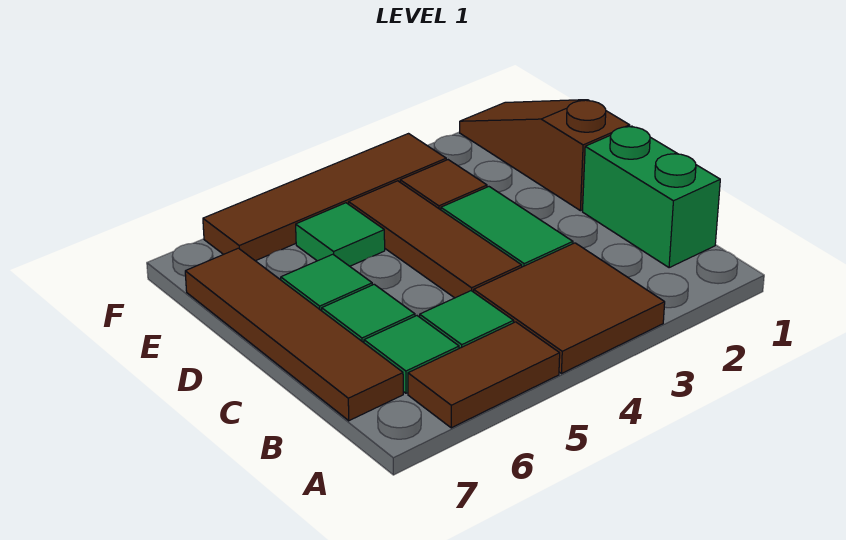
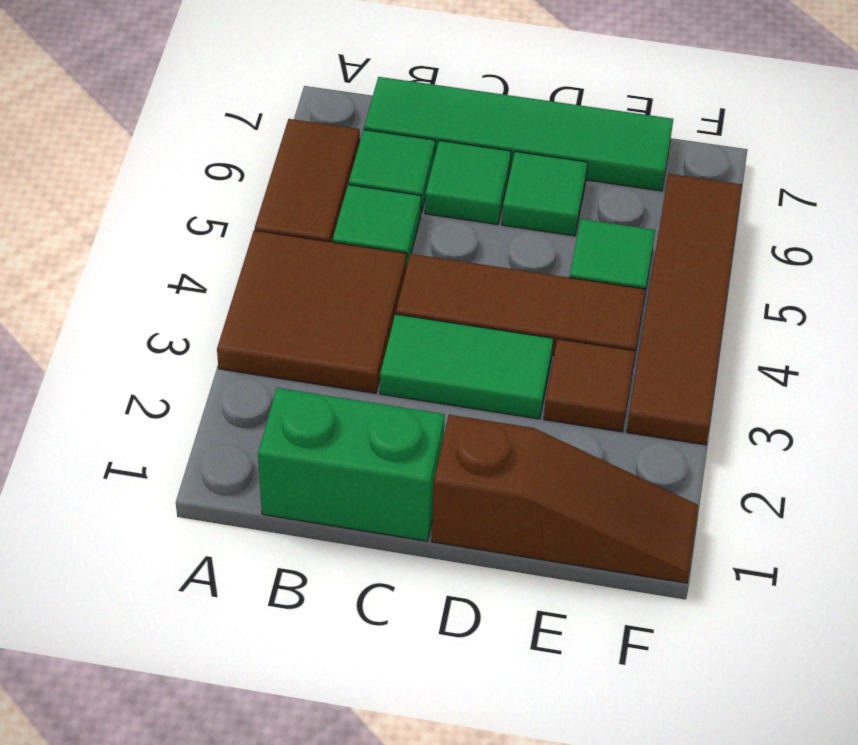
brown 1x4 tile [185,248,403,421] -> green 1x4 tile [364,77,673,191]

